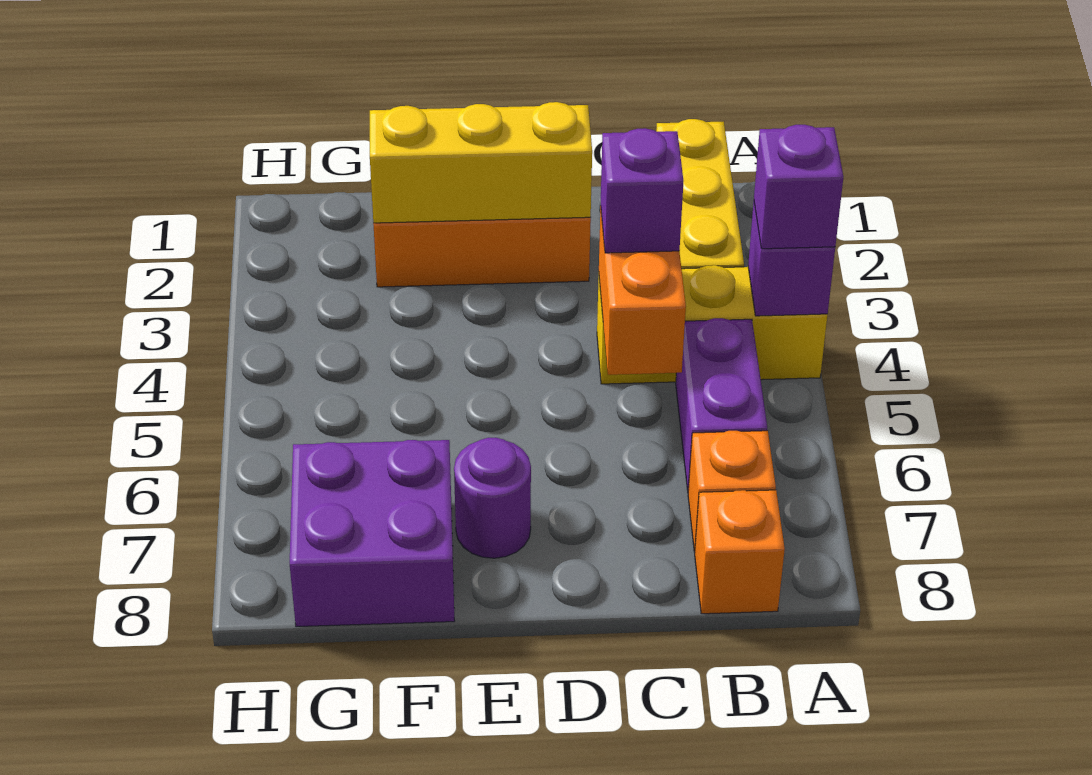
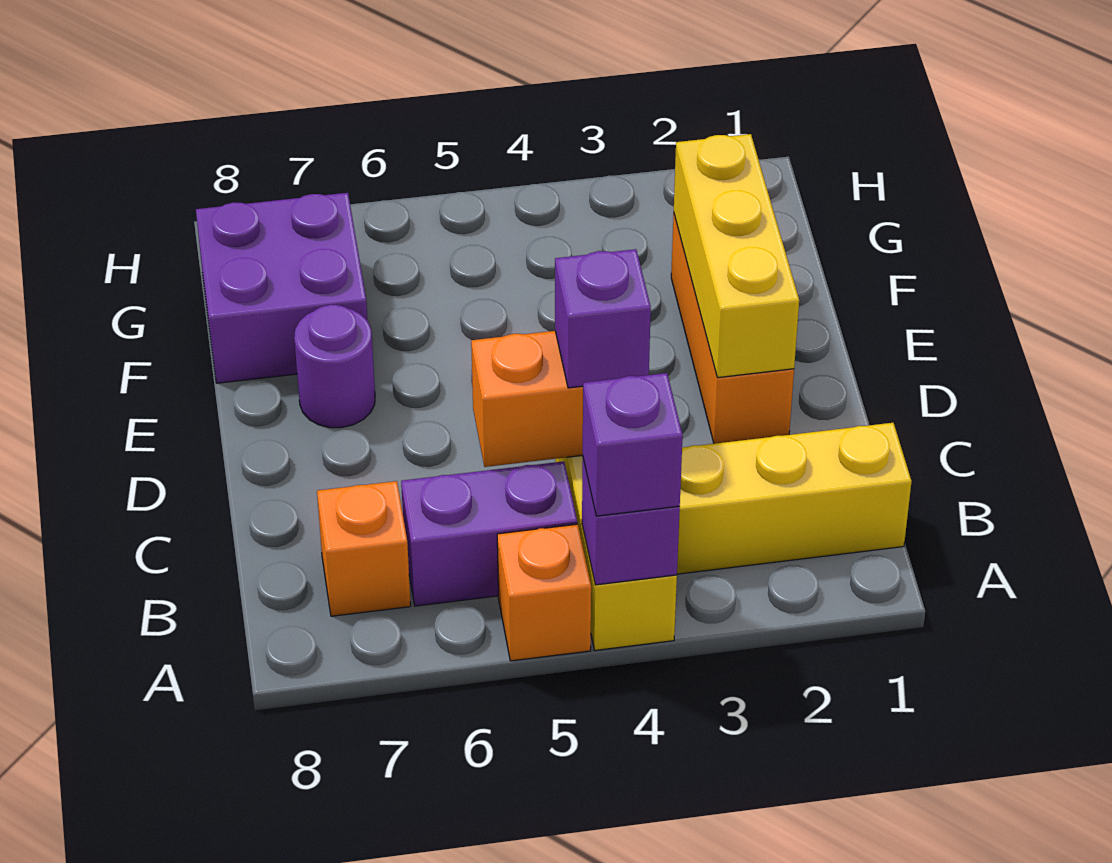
orange 1x1 brick [695,490,785,614] -> orange 1x1 brick moved to [497,524,591,661]

